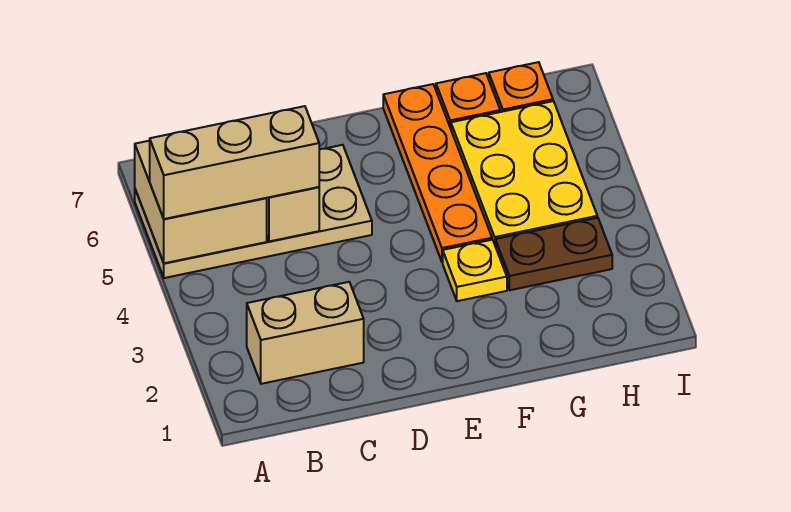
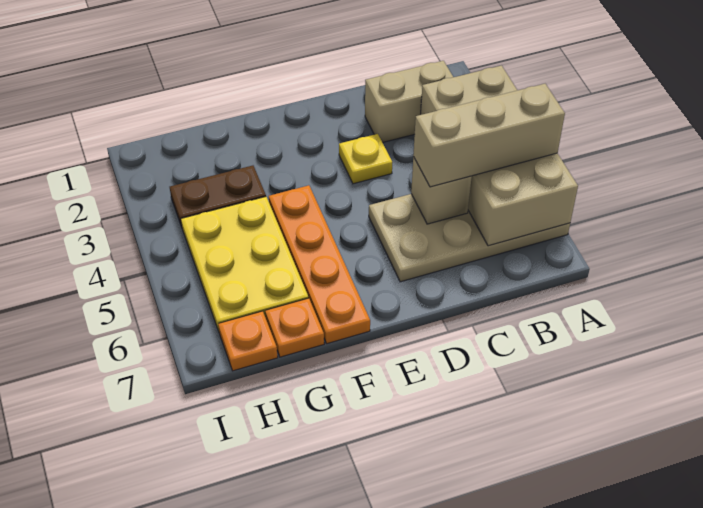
tan 2x2 brick [135,141,267,263] -> tan 2x4 brick [421,66,578,246]
yellow 1x1 plate [443,240,507,301] -> yellow 1x1 plate moved to [339,134,392,184]

